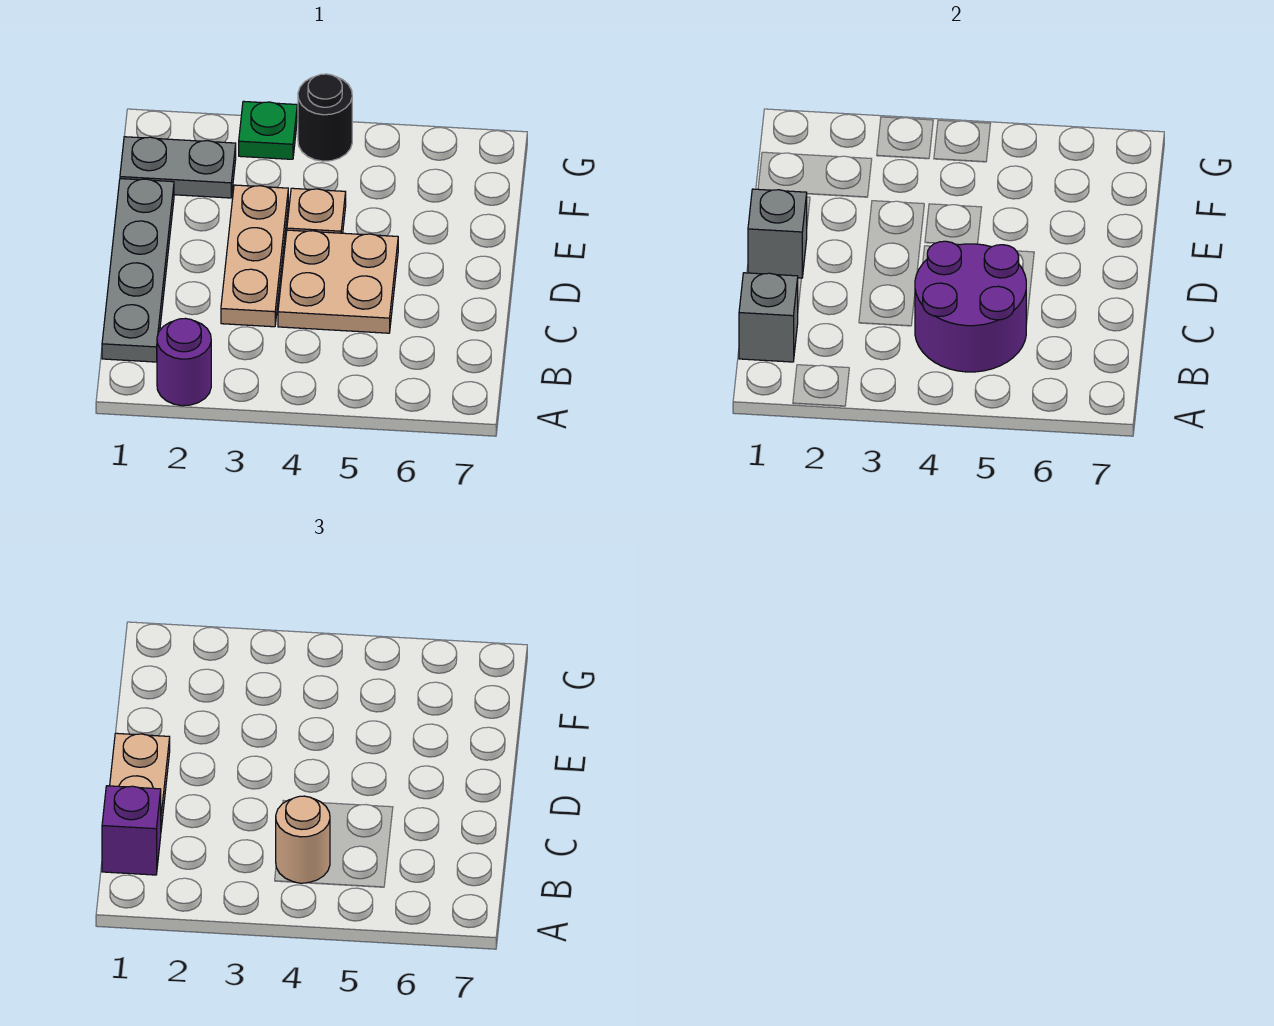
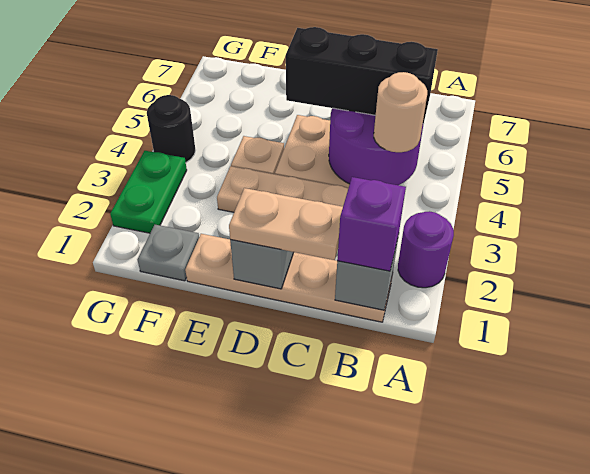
grey 1x4 plate [102,179,174,362] -> tan 1x4 plate [185,234,393,322]
none -> black 1x3 brick [286,27,438,123]
grey 1x2 plate [120,137,236,198] -> grey 1x1 plate [138,225,199,281]
green 1x1 plate [239,101,297,159] -> green 1x2 plate [110,151,187,233]

